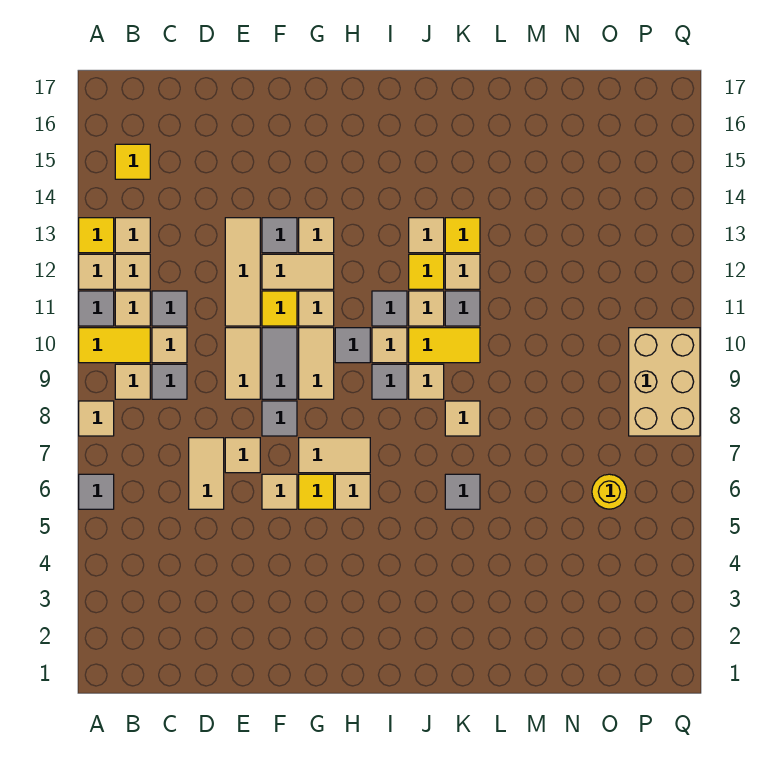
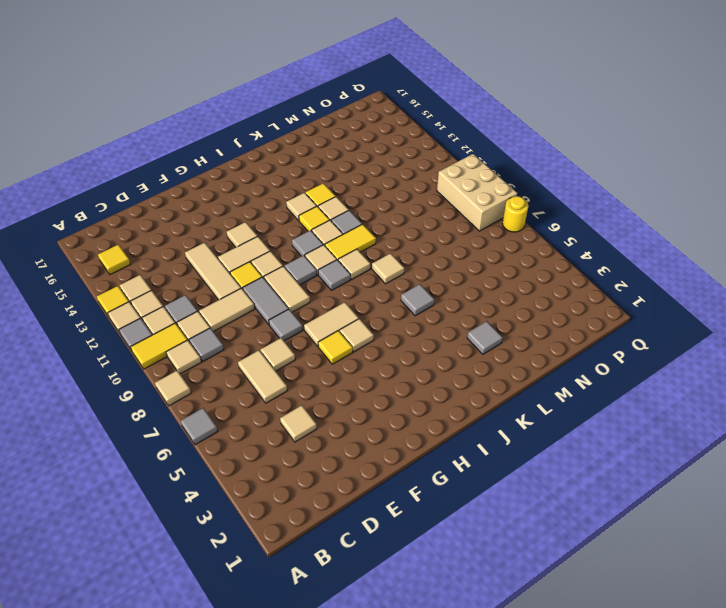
tan 1x2 tile [225,328,260,399] -> tan 1x2 tile turned to [199,288,255,332]
tan 1x1 tile [262,474,297,509] -> tan 1x1 tile moved to [280,405,317,442]
grey 1x1 tile [262,218,297,253] -> grey 1x1 tile moved to [467,321,503,354]
yellow 1x1 round brick [592,474,627,509] -> yellow 1x1 round brick moved to [502,196,528,232]

